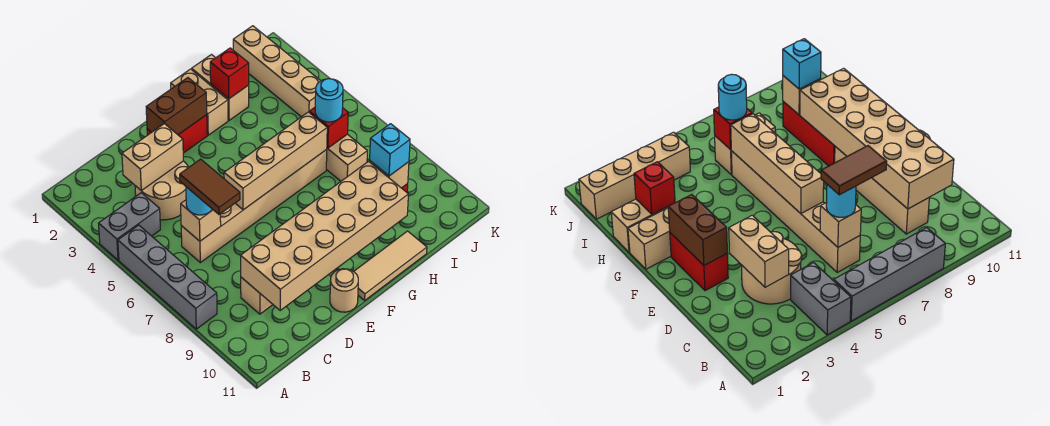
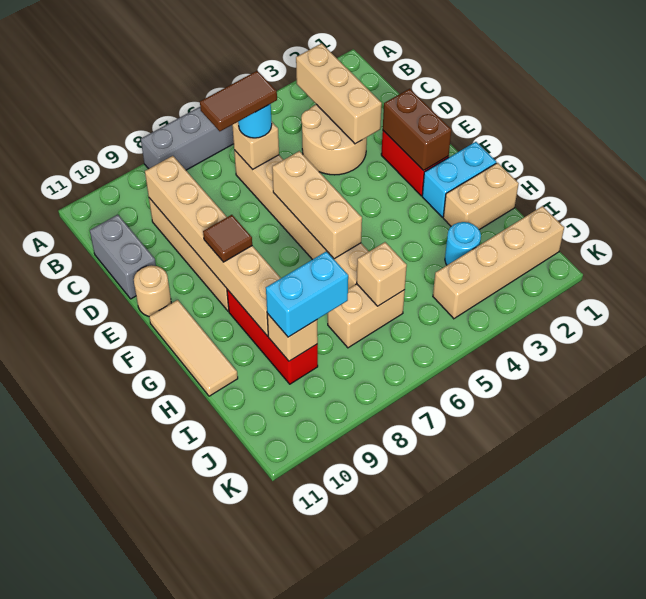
grey 1x2 brick [99,193,160,260] -> grey 1x2 brick moved to [90,214,156,299]
tan 1x2 brick [122,124,183,191] -> tan 1x3 brick [296,43,382,144]
tan 2x6 brick [241,161,408,310] -> tan 1x6 brick [145,156,281,336]
tan 1x4 brick [224,112,327,210] -> tan 1x3 brick [272,151,362,259]
none -> brown 1x1 tile [203,215,252,262]
tan 1x2 brick [171,69,228,135] -> cyan 1x2 brick [422,142,496,217]
red 1x1 brick [210,48,249,99] -> none
red 1x1 brick [309,107,348,148] -> tan 1x1 brick [357,242,407,306]
cyan 1x1 round brick [315,79,343,122] -> cyan 1x1 round brick moved to [445,222,481,265]
cyan 1x1 brick [370,124,410,176] -> cyan 1x2 brick [266,251,348,337]

